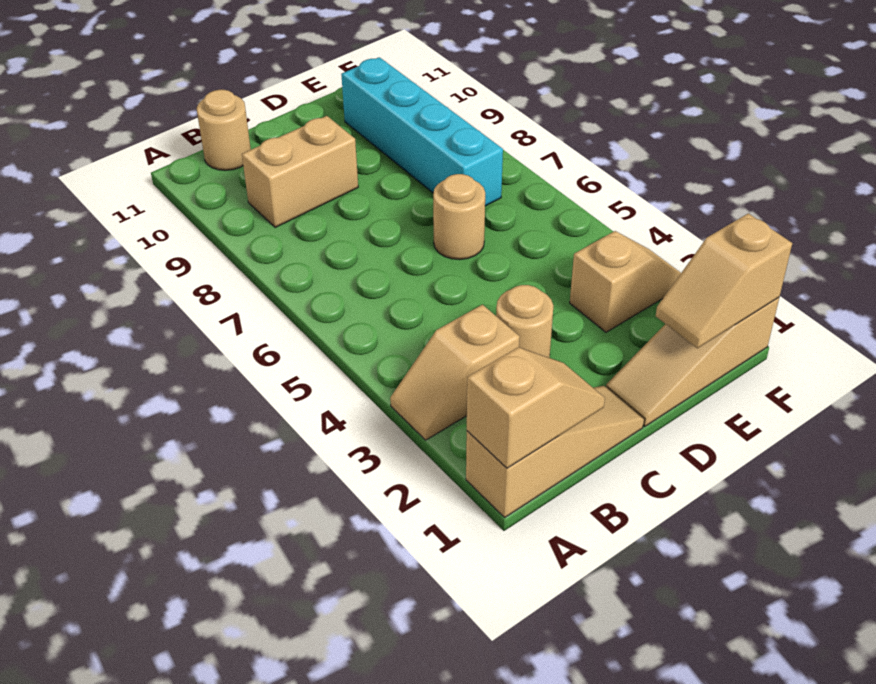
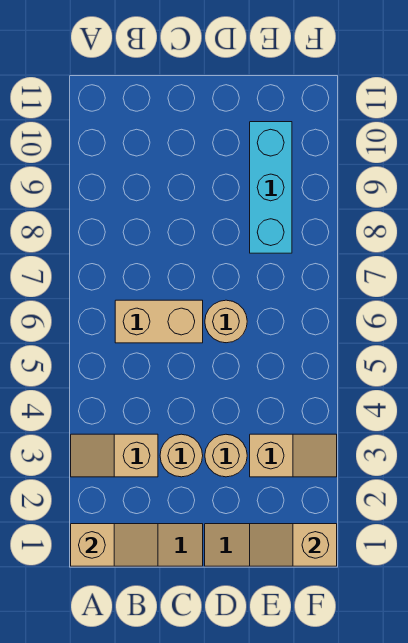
tan 1x2 brick [242,116,358,228] -> tan 1x2 brick moved to [115,300,203,343]
tan 1x1 round brick [197,90,251,170] -> tan 1x1 round brick moved to [205,434,247,477]
cyan 1x4 brick [341,57,503,206] -> cyan 1x3 brick [250,122,292,253]

